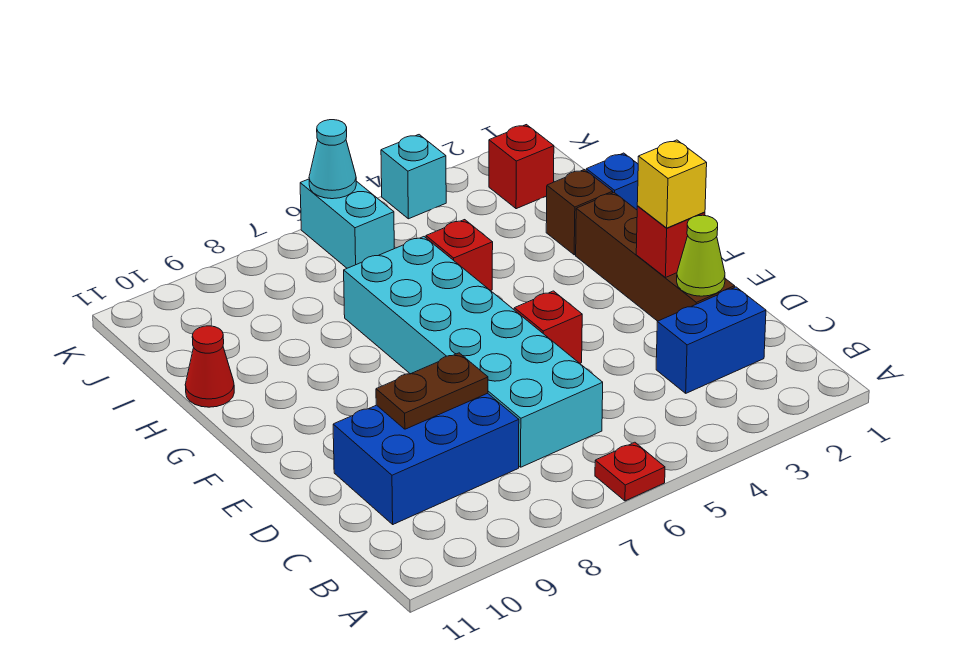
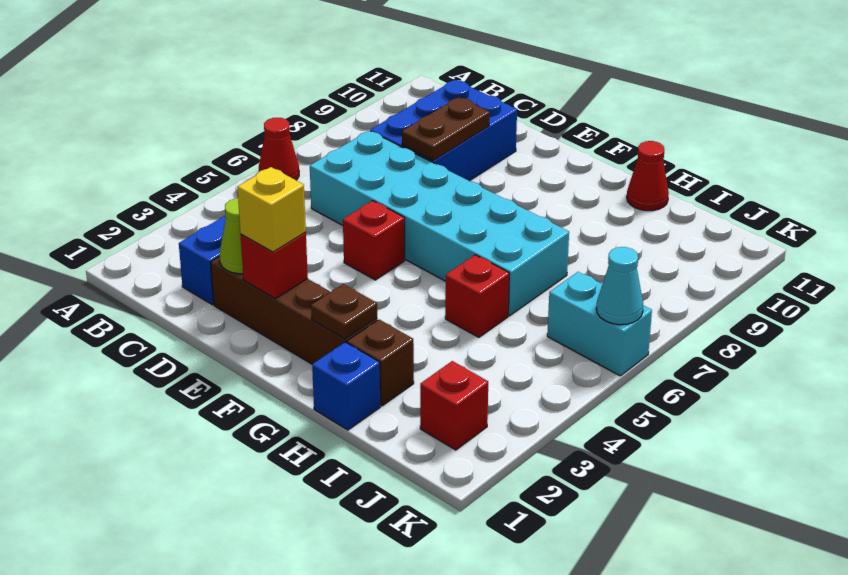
red 1x1 plate [595,442,665,501] -> red 1x1 cone [259,118,299,180]
none -> brown 1x1 plate [311,284,377,339]
cyan 1x1 brick [381,135,446,219] -> none

